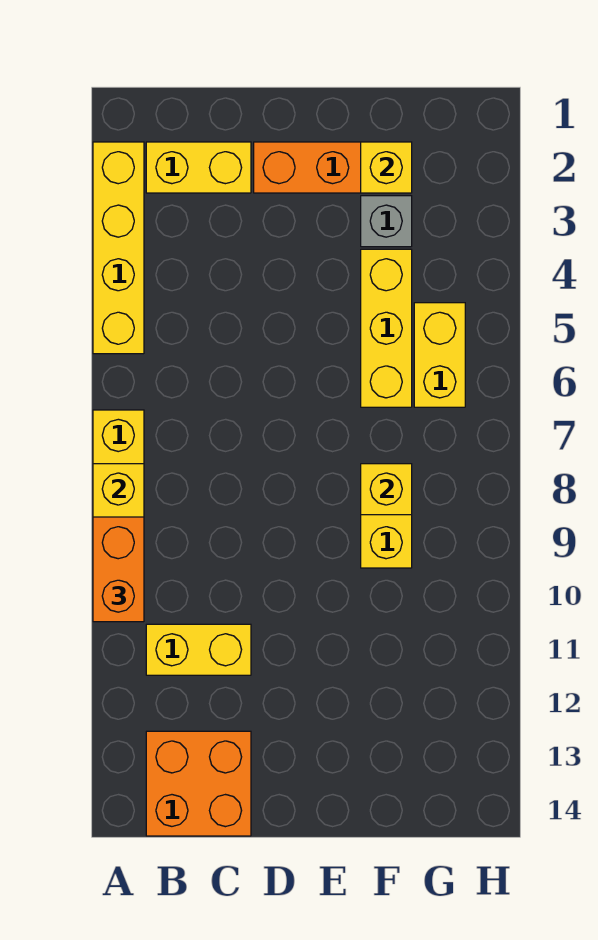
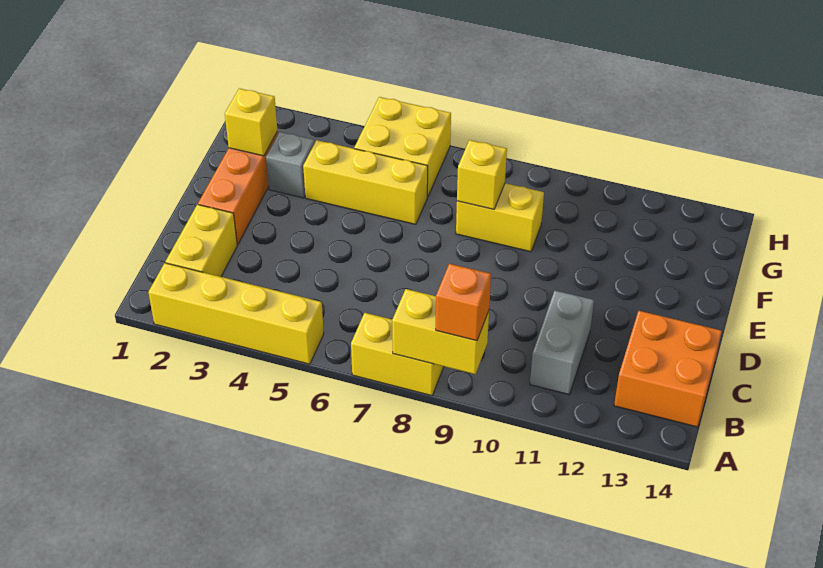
orange 1x2 brick [93,517,144,622] -> orange 1x1 brick [436,264,491,341]
yellow 1x2 brick [146,624,251,675] -> grey 1x2 brick [530,291,594,395]
yellow 1x2 brick [414,303,465,407] -> yellow 2x2 brick [354,97,451,197]

